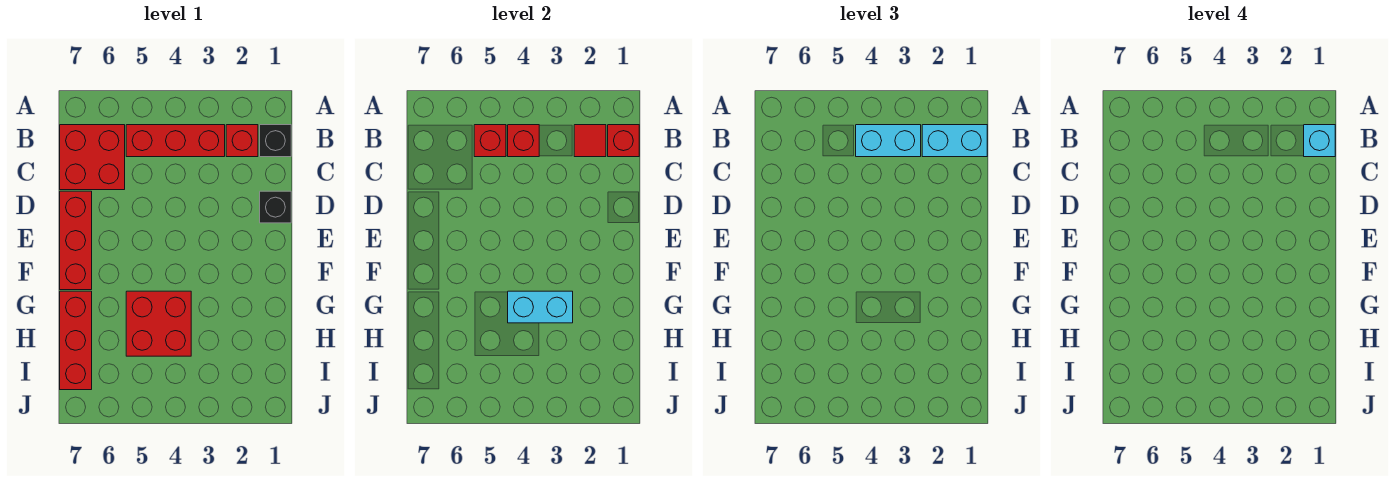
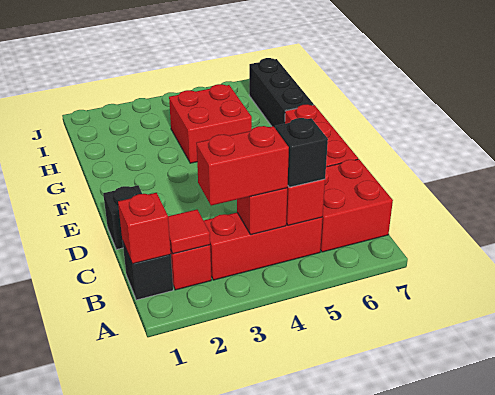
cyan 1x2 brick [922,125,987,157] -> none
cyan 1x1 brick [1304,125,1335,157] -> none
cyan 1x2 brick [856,125,921,157] -> red 1x2 brick [196,126,289,206]
none -> black 1x1 brick [275,118,328,187]
cyan 1x2 brick [508,291,573,323] -> none
red 1x3 brick [60,291,92,390] -> black 1x3 brick [249,58,314,128]

